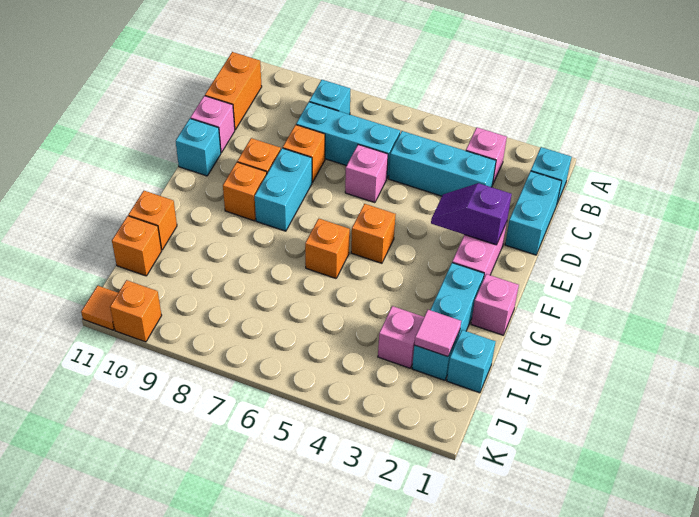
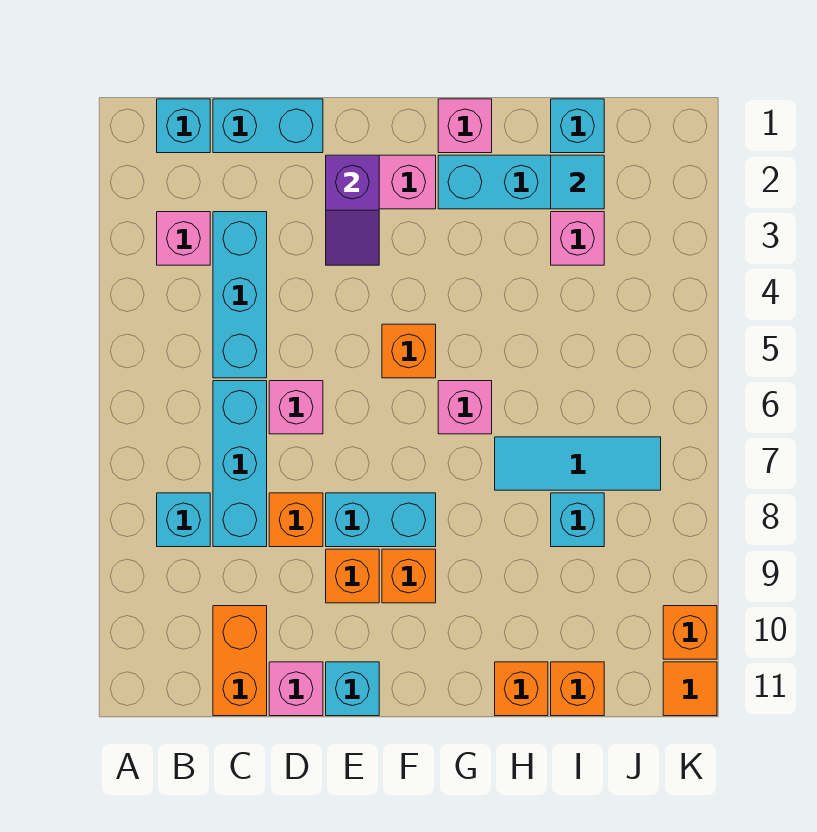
orange 1x2 brick [205,52,262,130] -> orange 1x2 brick turned to [213,606,267,716]
orange 1x1 brick [305,218,350,278] -> pink 1x1 brick [438,381,492,434]
none -> cyan 1x3 tile [495,437,661,490]
pink 1x1 tile [414,310,461,357] -> cyan 1x1 tile [551,155,604,209]
none -> cyan 1x1 brick [551,493,604,547]

